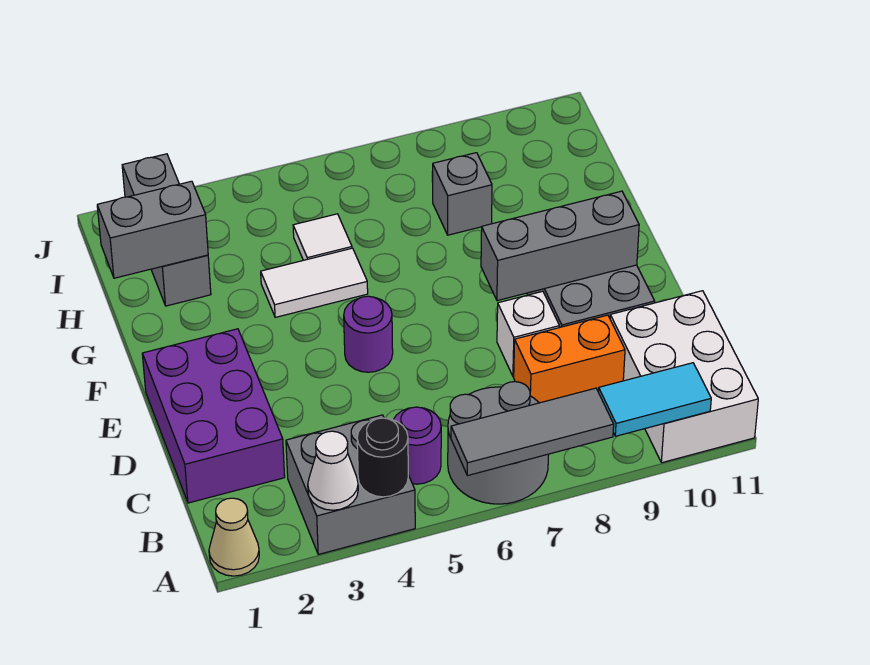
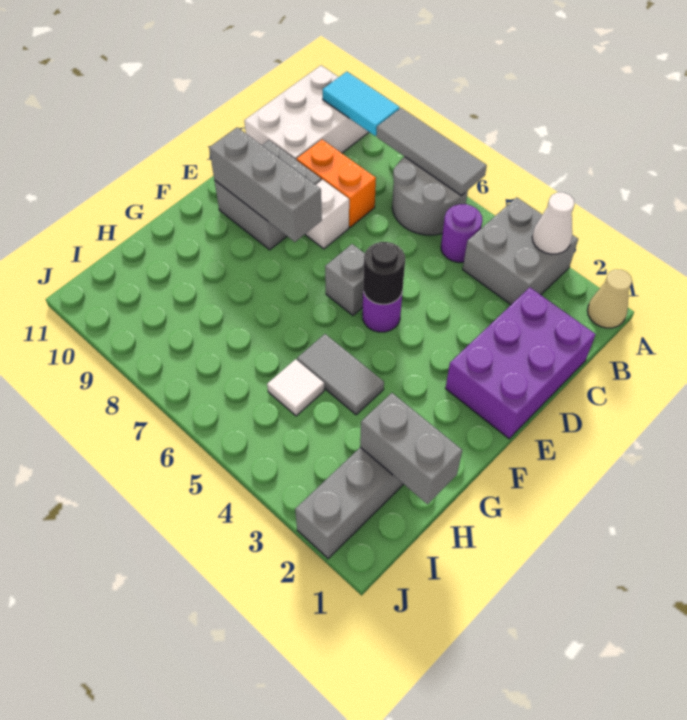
black 1x1 round brick [357,418,408,497] -> black 1x1 round brick moved to [363,242,405,304]
white 1x2 tile [261,248,368,317] -> grey 1x2 tile [297,334,384,415]
grey 1x1 brick [433,153,492,235] -> grey 1x1 brick moved to [325,244,365,315]

